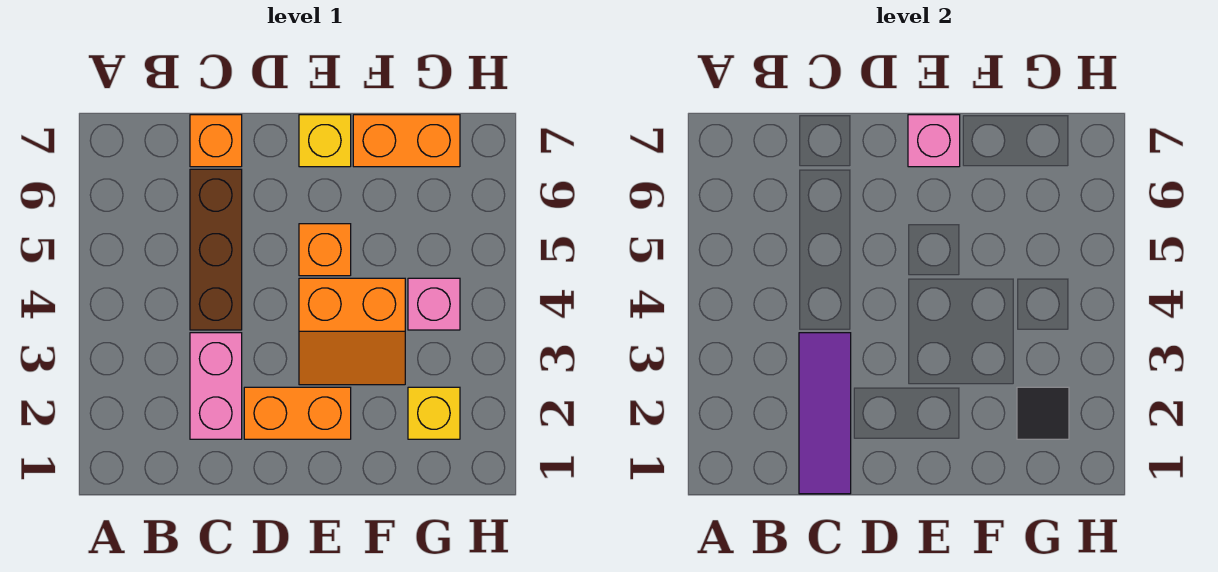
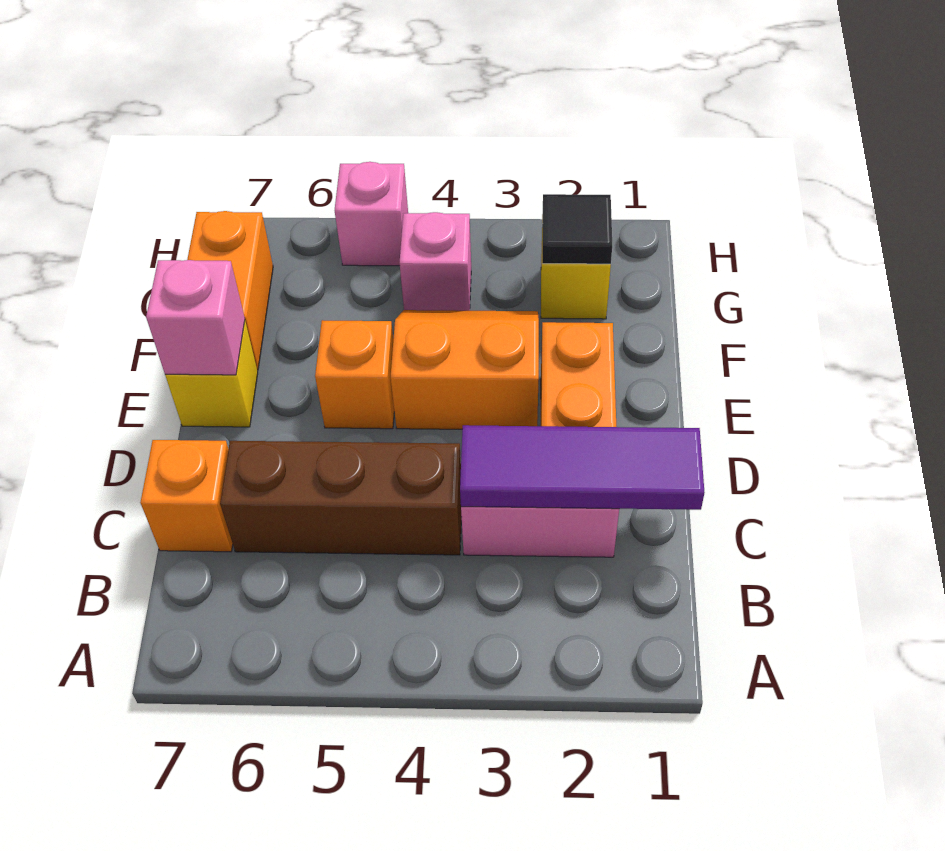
orange 2x2 slope [299,278,405,385] -> orange 2x2 slope turned to [391,310,539,429]
none -> pink 1x1 brick [335,162,408,266]

